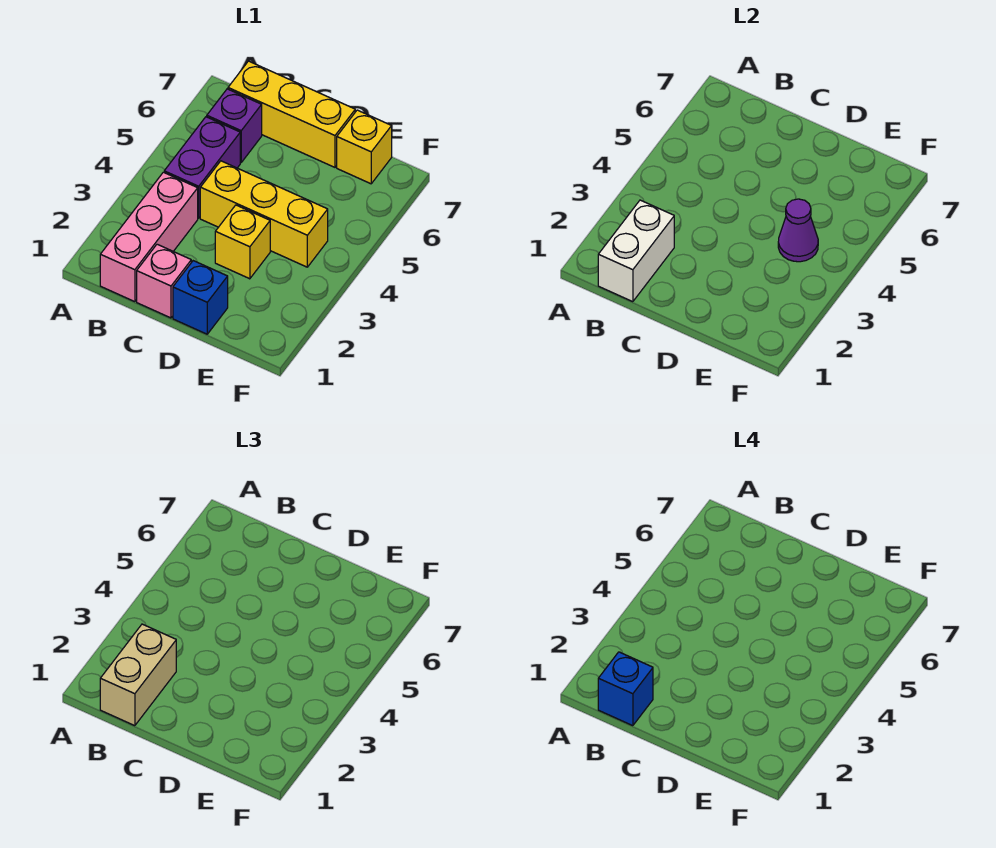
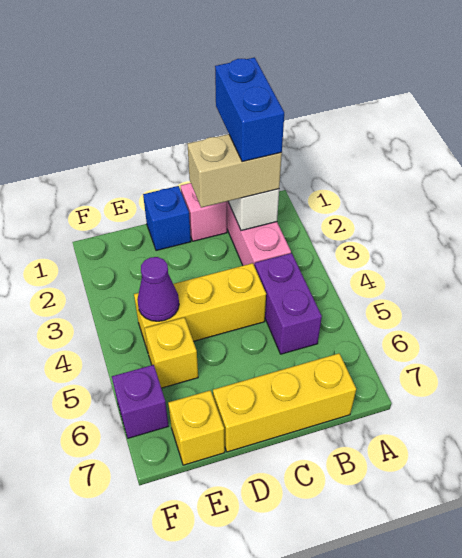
tan 1x2 brick [100,624,176,726] -> tan 1x2 brick turned to [187,134,282,208]
blue 1x1 brick [598,652,653,726] -> blue 1x2 brick [215,58,284,162]
purple 1x1 brick [207,89,262,162] -> purple 1x1 brick moved to [112,365,169,438]
yellow 1x1 brick [215,205,270,279] -> yellow 1x1 brick moved to [145,317,198,388]

